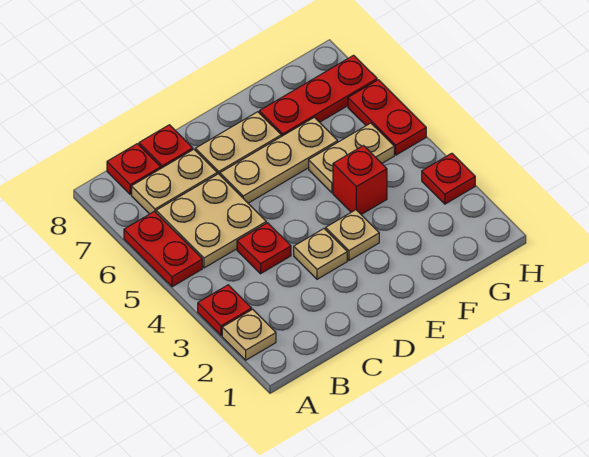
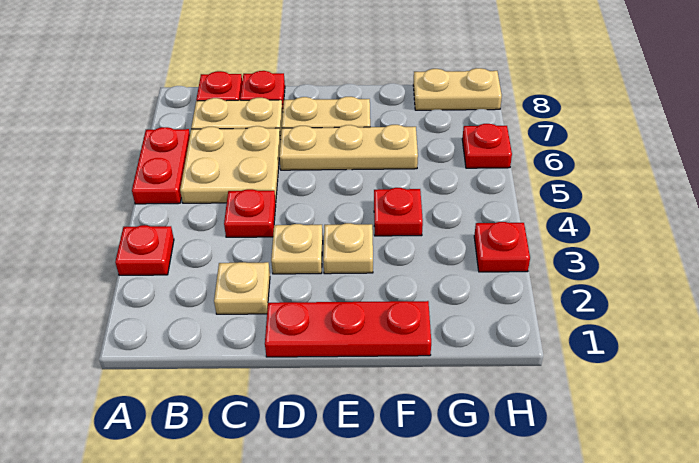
tan 1x1 plate [222,309,276,360] -> tan 1x1 plate moved to [214,262,270,314]
red 1x1 brick [333,146,387,214] -> red 1x1 plate [374,188,423,236]
tan 1x2 plate [309,123,394,193] -> tan 1x2 plate moved to [413,68,502,110]
red 1x3 plate [259,55,377,136] -> red 1x3 plate moved to [265,301,431,357]
red 1x2 plate [348,80,426,155] -> red 1x1 plate [462,124,512,168]

